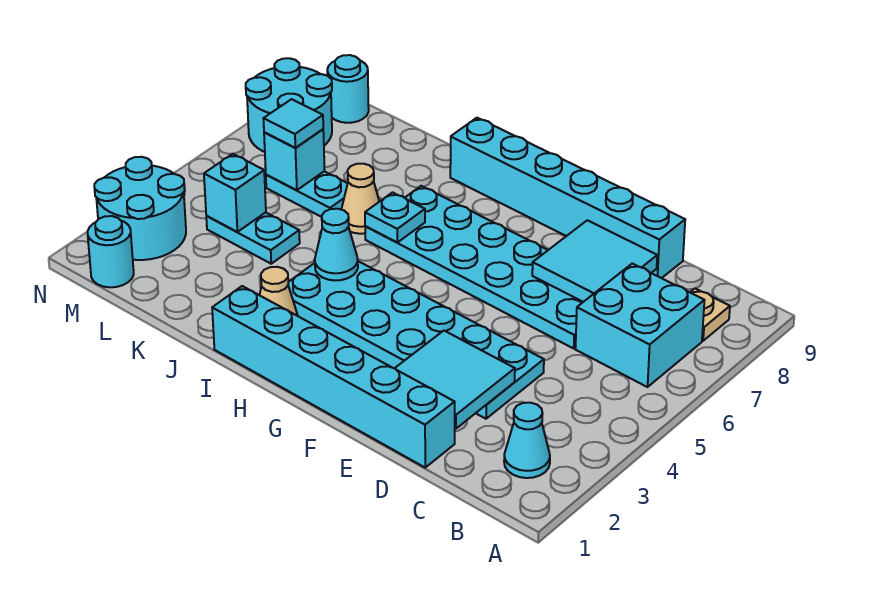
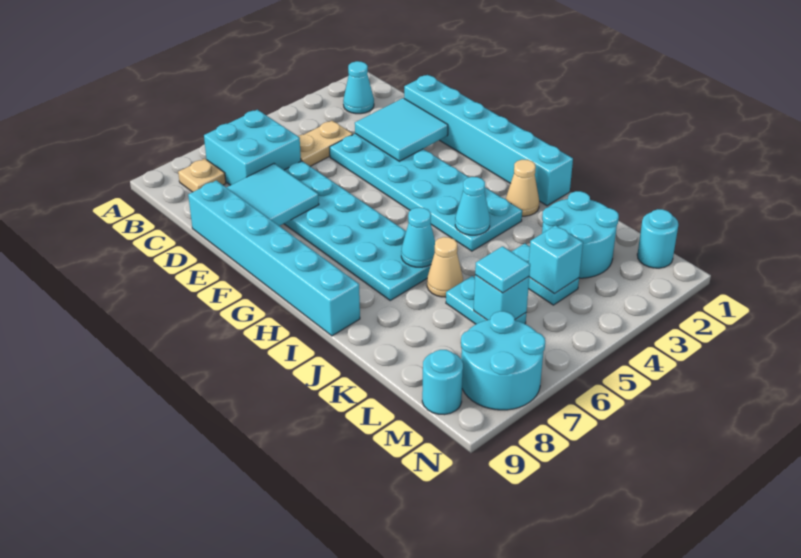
none -> tan 1x2 plate [298,121,353,166]
cyan 1x1 plate [365,192,425,242] -> cyan 1x1 cone [401,208,435,267]
cyan 2x2 round brick [94,157,186,260] -> cyan 2x2 round brick moved to [542,191,619,278]

